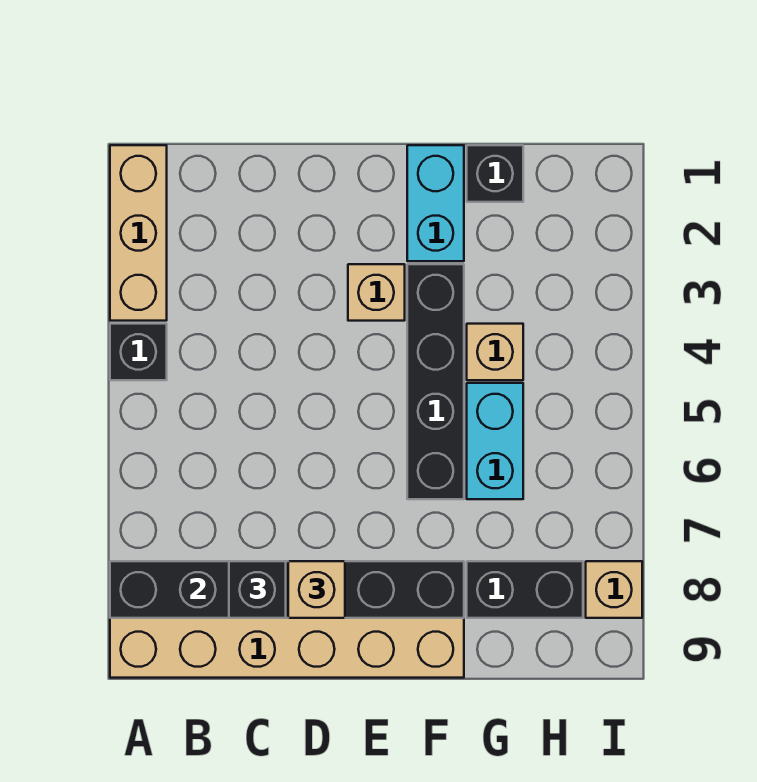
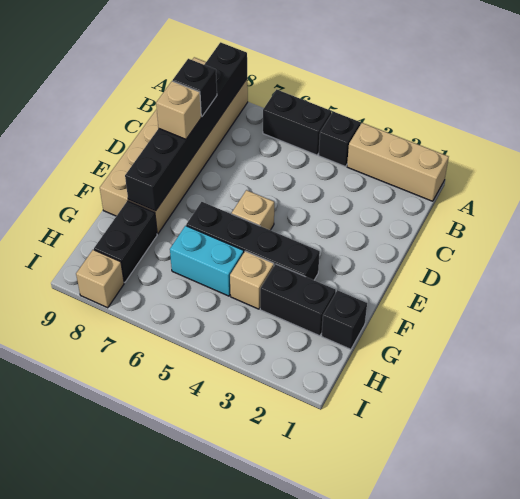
none -> black 1x2 brick [263,90,332,155]
tan 1x1 brick [348,264,405,321] -> tan 1x1 brick moved to [232,190,274,230]
cyan 1x2 brick [407,145,464,261] -> none
none -> black 1x2 brick [260,264,336,336]

